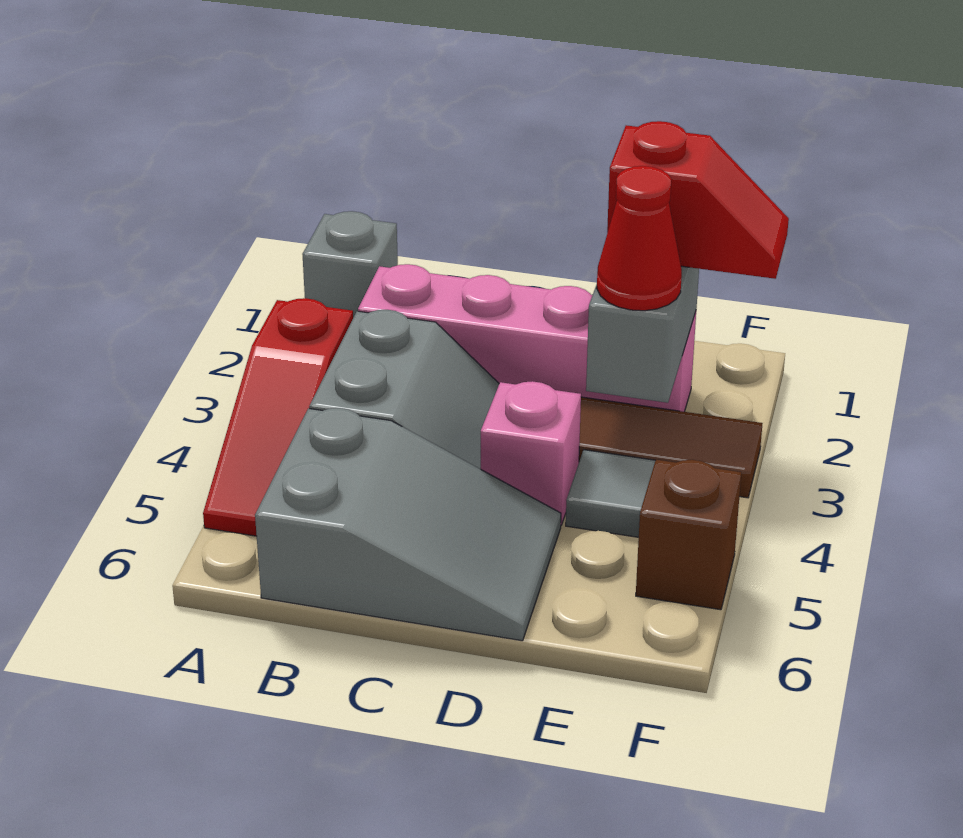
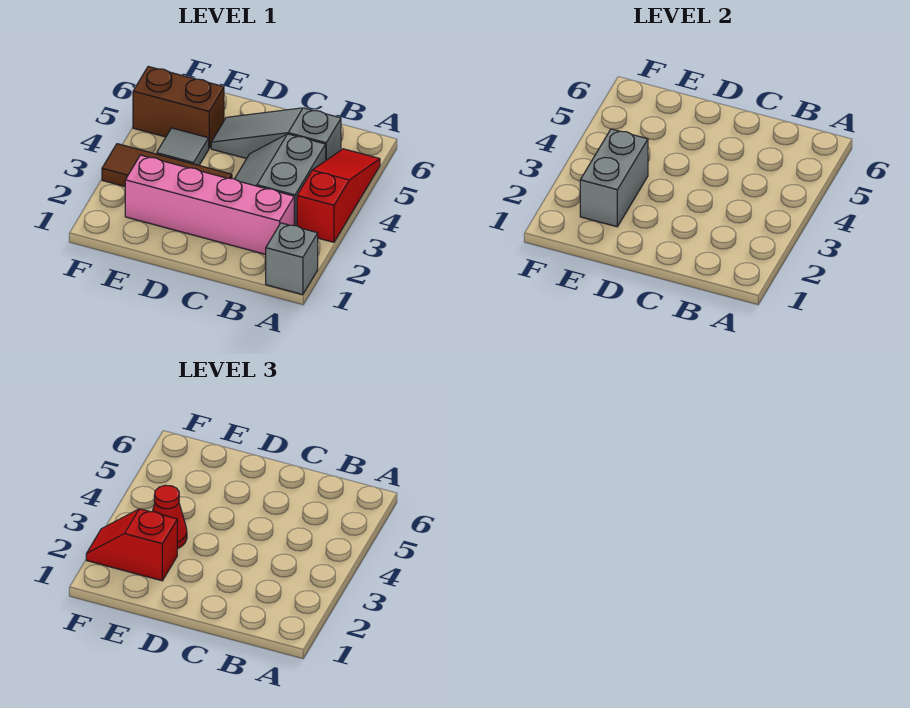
grey 2x3 slope [255,408,561,641] -> grey 1x3 slope [211,108,341,160]
pink 1x1 brick [481,381,581,525] -> none
brown 1x1 brick [636,460,741,610] -> brown 1x2 brick [133,66,224,148]

